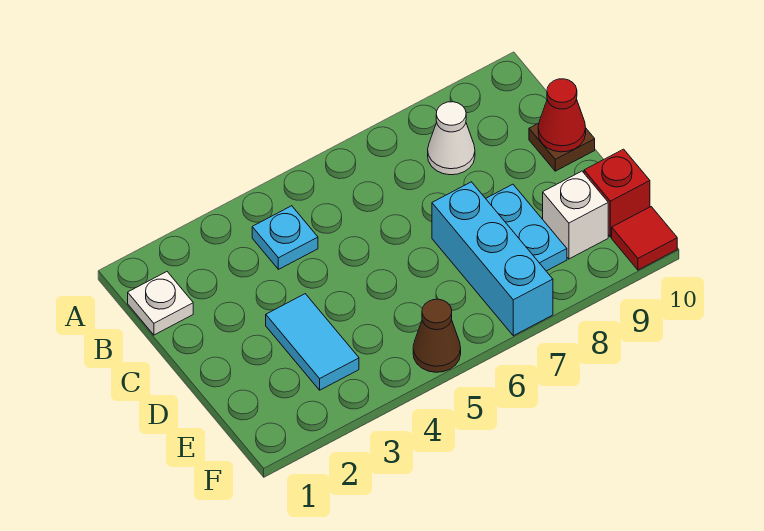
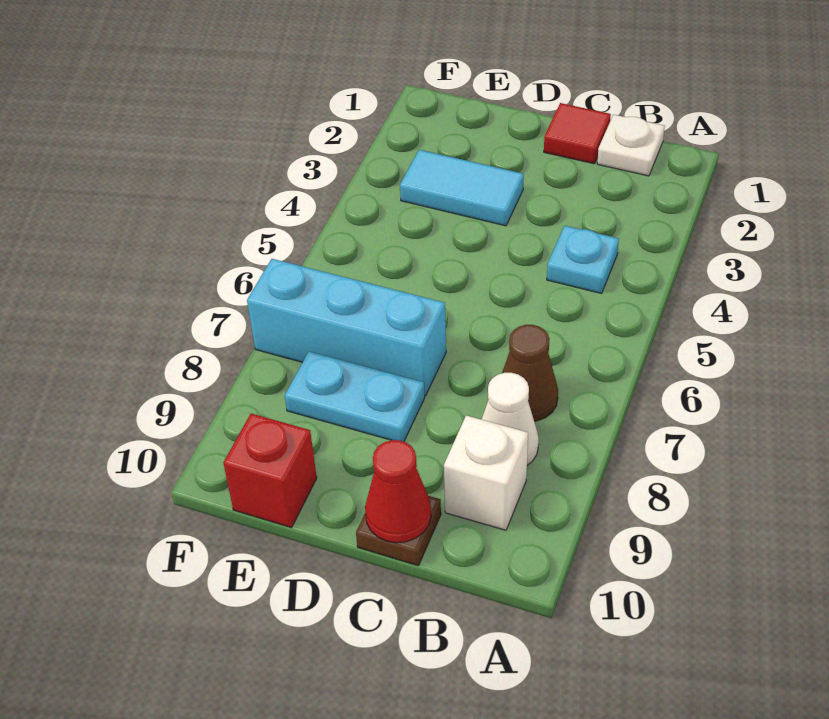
white 1x1 brick [543,171,608,259] -> white 1x1 brick moved to [444,416,528,530]
brown 1x1 cone [413,299,461,372] -> brown 1x1 cone moved to [502,325,558,421]
red 1x1 tile [612,207,677,270] -> red 1x1 tile moved to [544,103,611,164]

